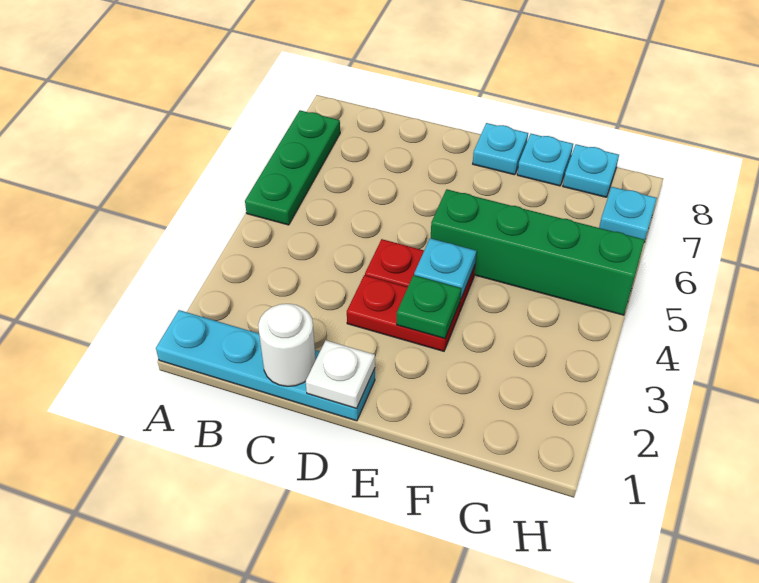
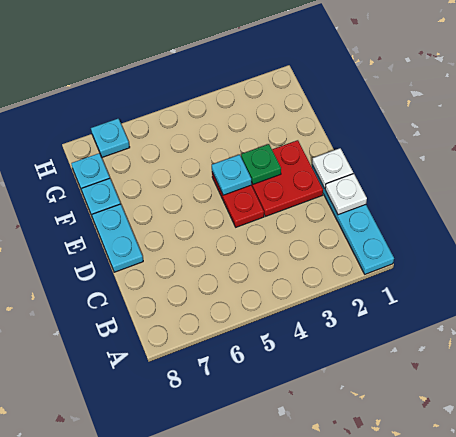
green 1x3 plate [245,110,340,225] -> none
white 1x1 round brick [258,304,316,386] -> white 1x1 plate [325,174,367,215]
red 1x2 plate [347,275,460,351] -> red 2x2 plate [251,140,323,216]
green 1x4 brick [431,189,645,315] -> none
cyan 1x1 plate [473,123,528,175] -> cyan 1x2 plate [92,204,143,272]

